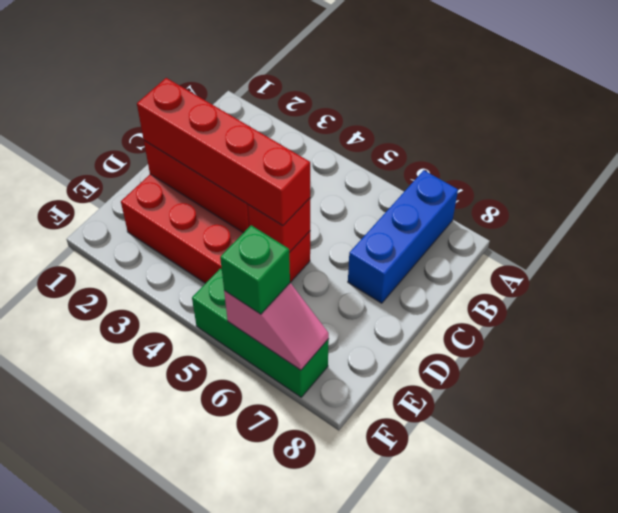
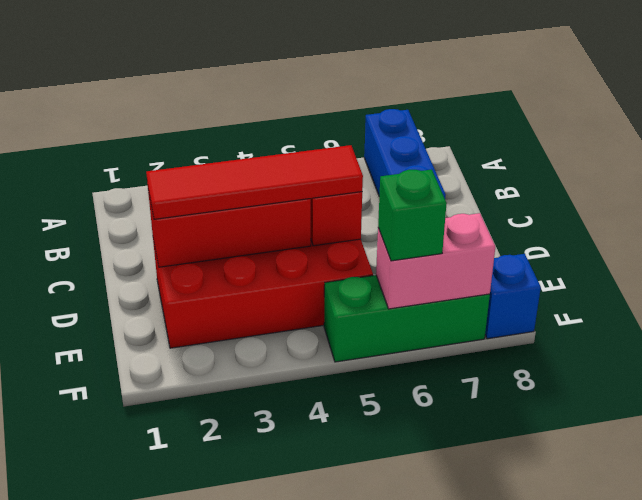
red 1x4 brick [137,78,310,226] -> red 1x4 tile [146,145,363,219]
pink 1x2 slope [224,283,329,370] -> pink 1x2 brick [376,213,495,309]
none -> blue 1x1 brick [485,254,541,339]

